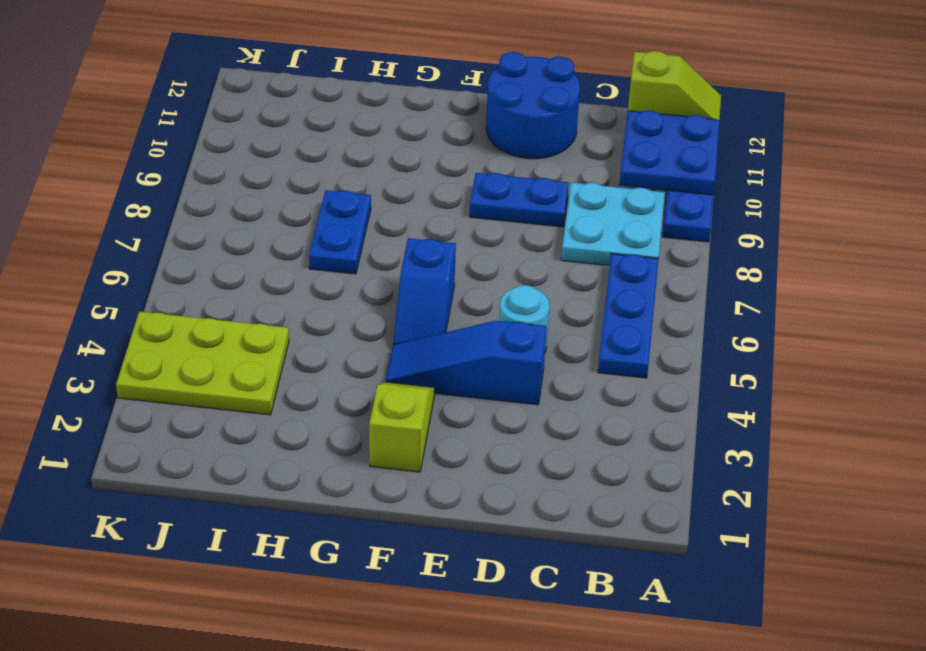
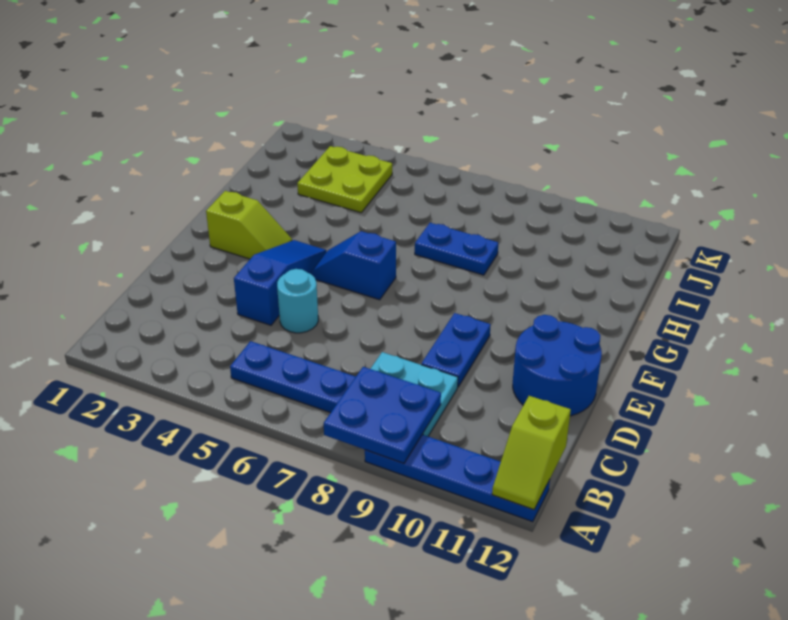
blue 2x2 plate [619,110,720,195] -> blue 2x2 plate moved to [324,367,441,463]
lime 2x3 plate [116,312,289,415] -> lime 2x2 plate [297,146,392,213]

